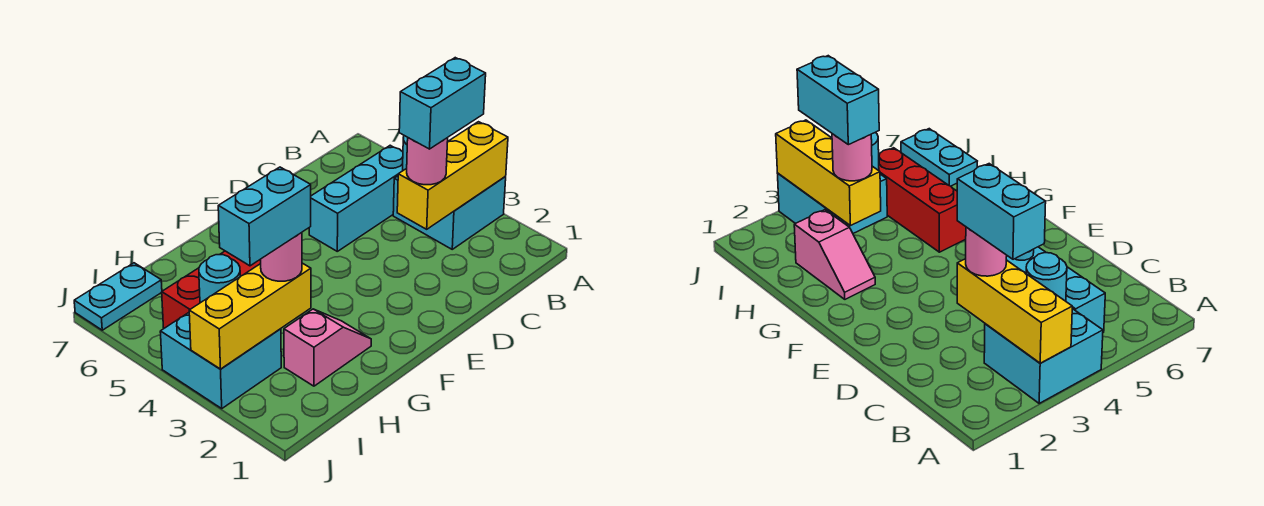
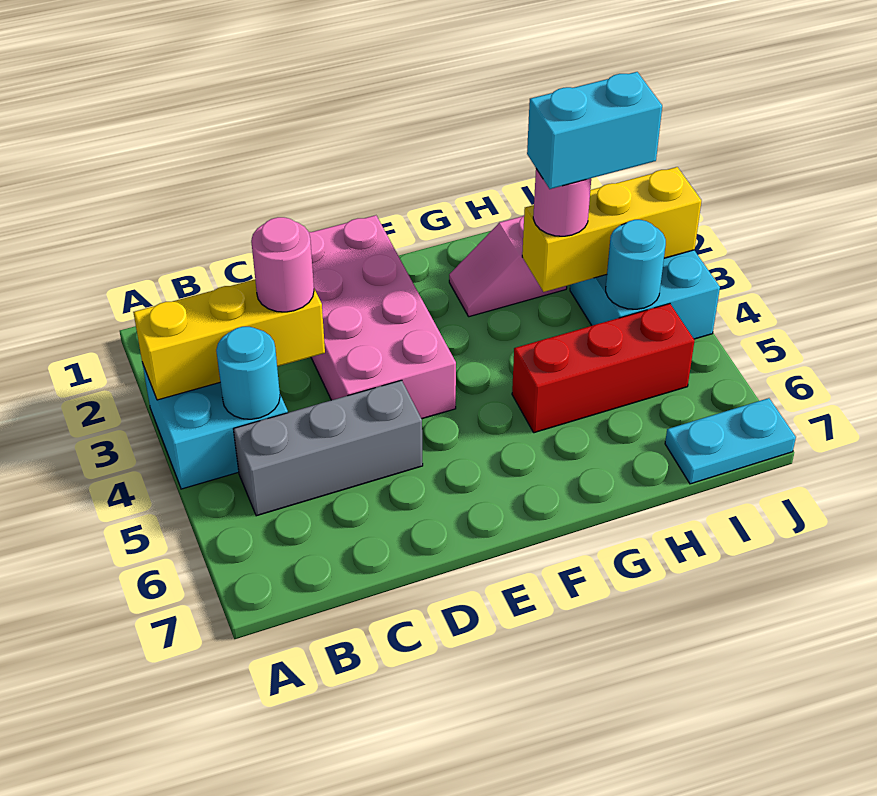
cyan 1x2 brick [399,58,486,149] -> none
cyan 1x3 brick [309,145,403,251] -> grey 1x3 brick [233,380,423,516]
none -> pink 2x4 brick [309,215,456,419]

